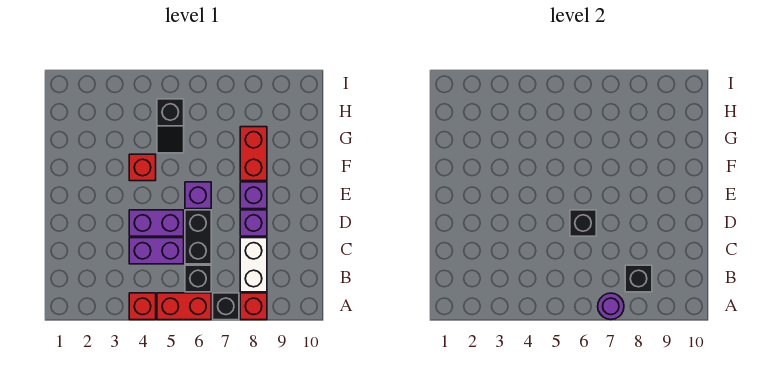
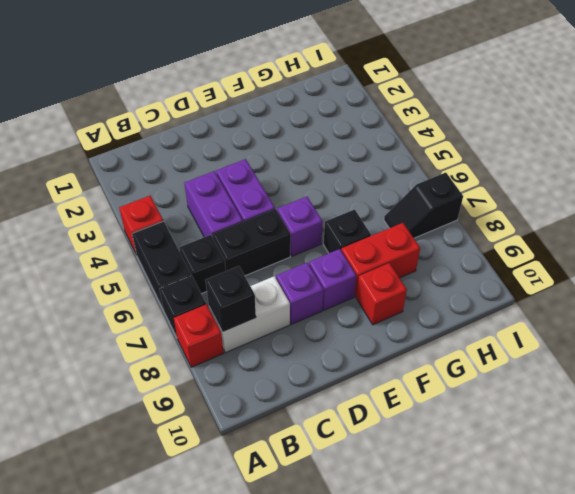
red 1x2 brick [157,293,211,320] -> black 1x2 brick [132,221,191,308]
purple 1x1 round brick [598,293,624,320] -> none
black 1x1 brick [570,210,596,236] -> black 1x1 brick moved to [324,209,371,253]
red 1x1 brick [129,154,156,181] -> red 1x1 brick moved to [356,263,407,325]
black 1x2 slope [157,99,184,153] -> black 1x2 slope moved to [384,173,463,238]

